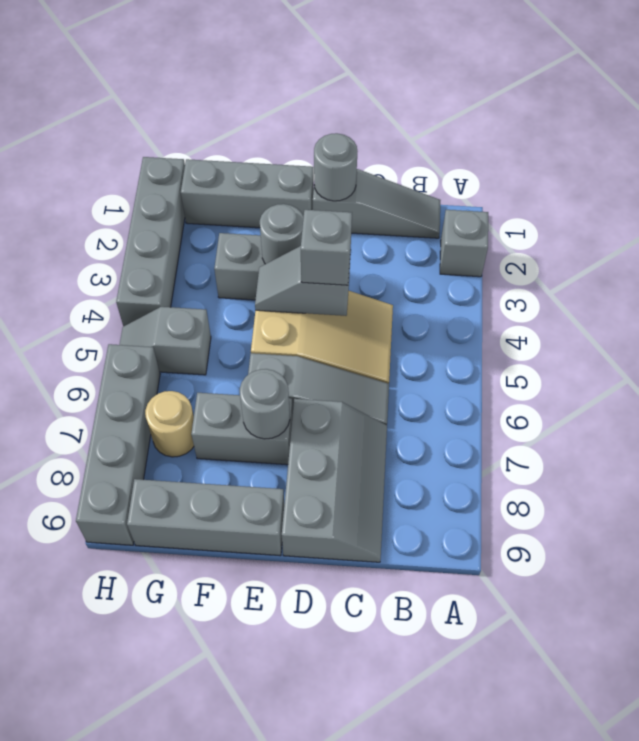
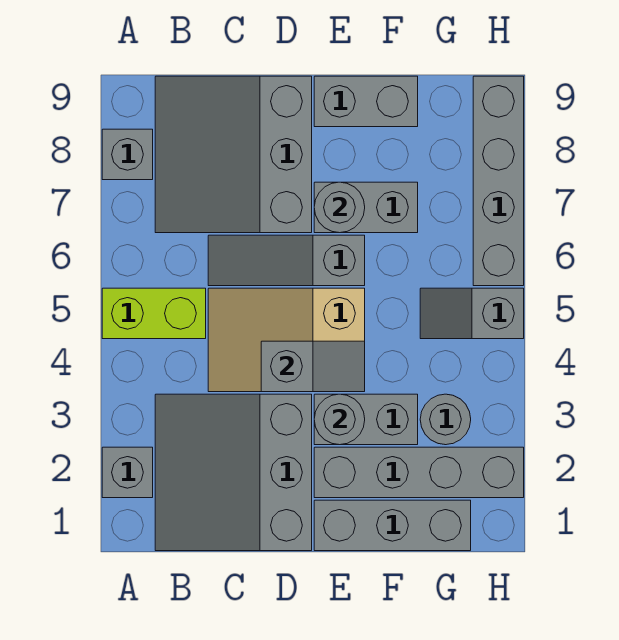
none -> lime 1x2 brick [102,288,206,339]
grey 1x3 slope [313,169,441,238] -> grey 3x3 slope [155,394,312,551]
grey 2x3 slope [282,399,387,562] -> grey 3x3 slope [155,76,312,233]
grey 1x1 round brick [314,133,358,201] -> grey 1x1 round brick moved to [420,394,471,445]
grey 1x1 brick [301,210,352,285] -> grey 1x1 brick moved to [102,129,153,180]
grey 1x3 brick [127,479,284,556] -> grey 1x2 brick [314,76,418,127]
grey 1x2 slope [119,307,211,375] -> grey 1x2 slope turned to [420,288,524,339]
tan 1x1 round brick [145,391,194,457] -> none
grey 1x4 brick [116,157,185,326] -> grey 1x4 brick turned to [314,447,524,498]

